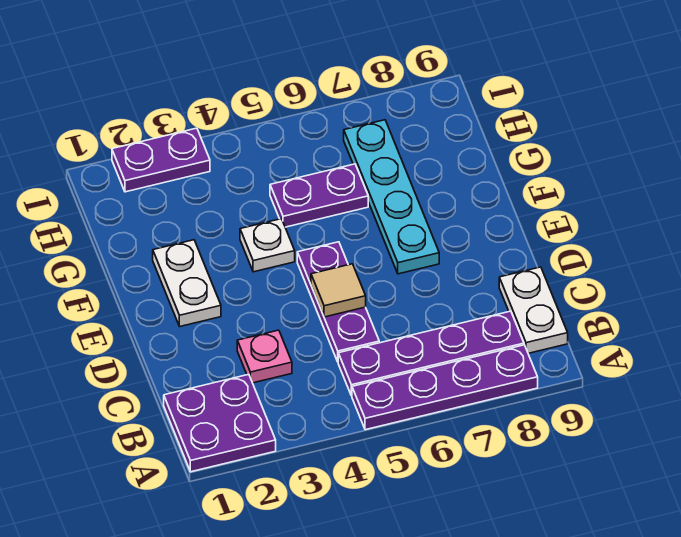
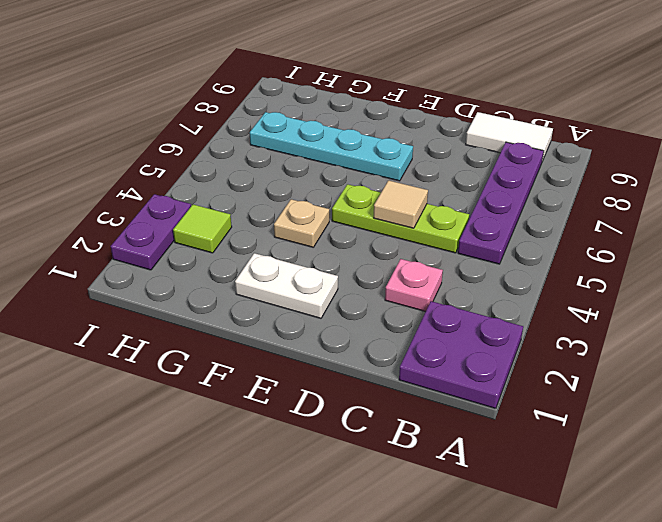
purple 1x4 plate [352,345,538,430] -> none
white 1x2 plate [499,267,568,353] -> white 1x2 tile [466,112,553,161]
purple 1x3 plate [297,242,379,361] -> lime 1x3 plate [332,184,469,253]
white 1x1 plate [240,219,295,272] -> tan 1x1 plate [274,199,329,247]
purple 1x2 plate [270,164,368,227] -> none
none -> lime 1x1 tile [173,205,232,253]

